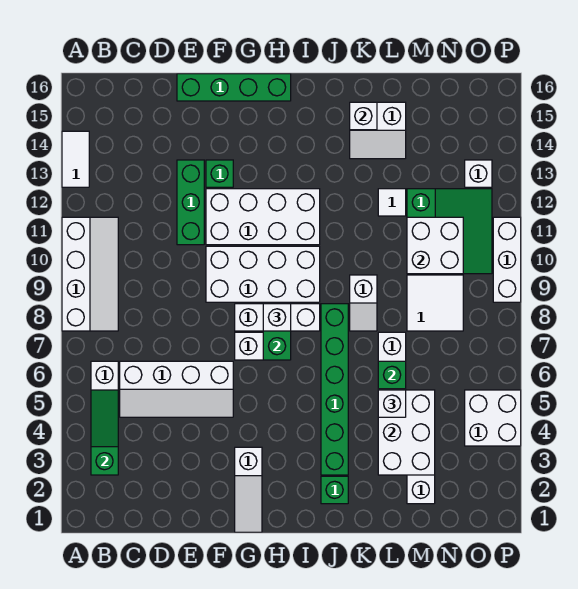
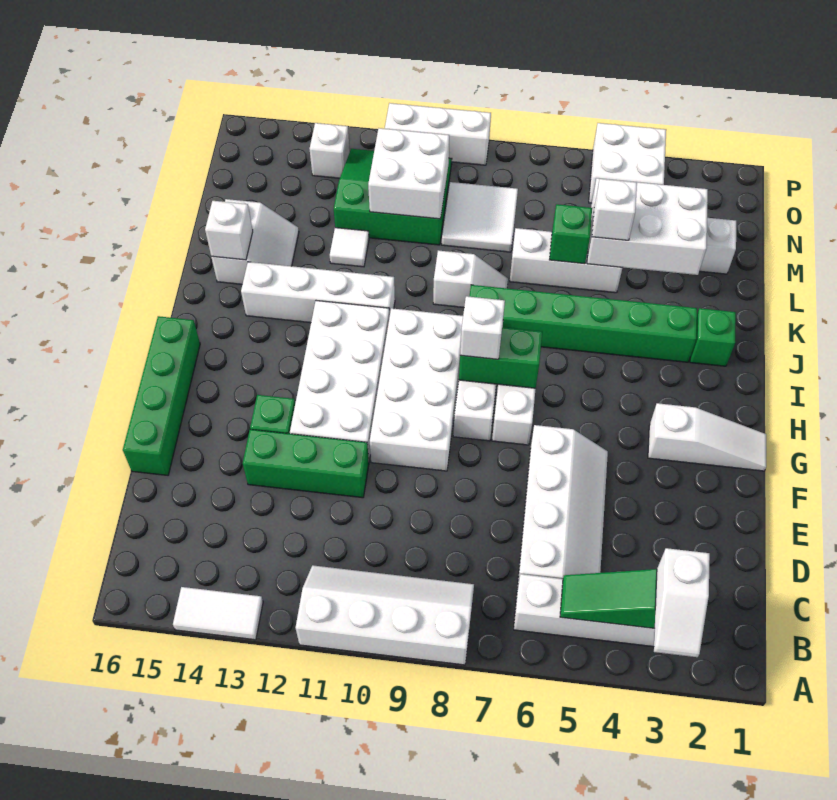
none -> white 1x2 slope [654,548,710,657]
none -> white 1x4 brick [241,262,395,323]

